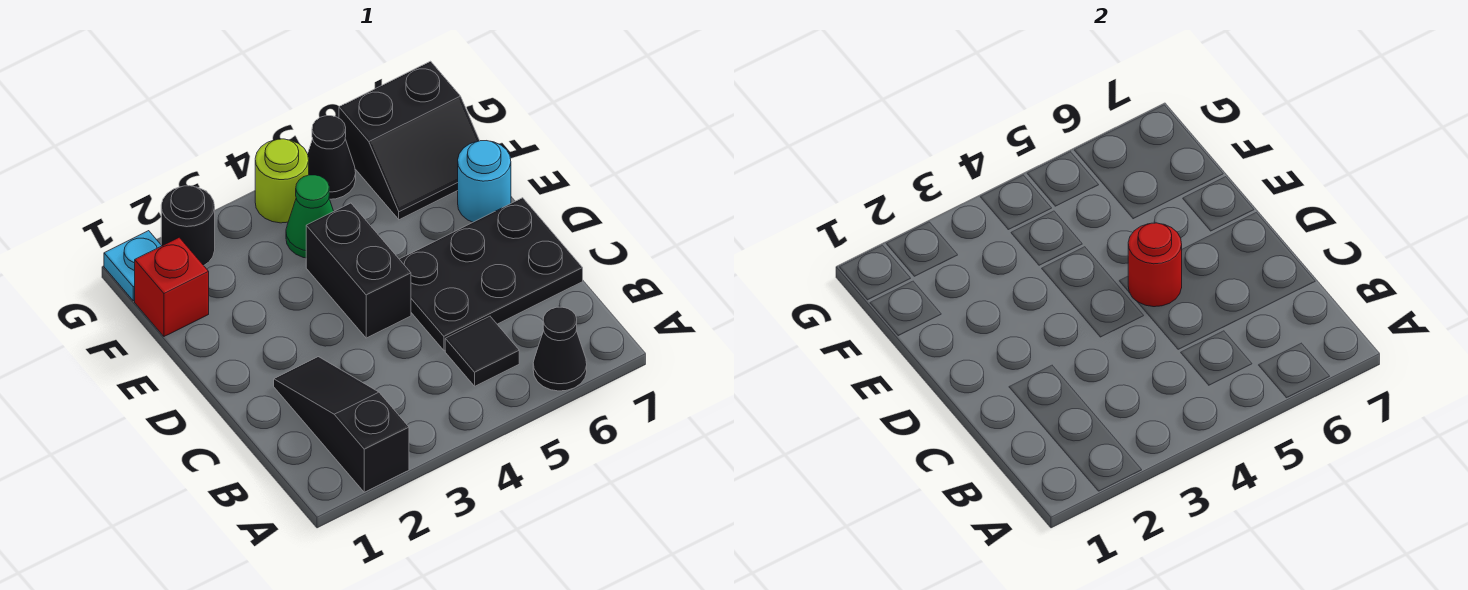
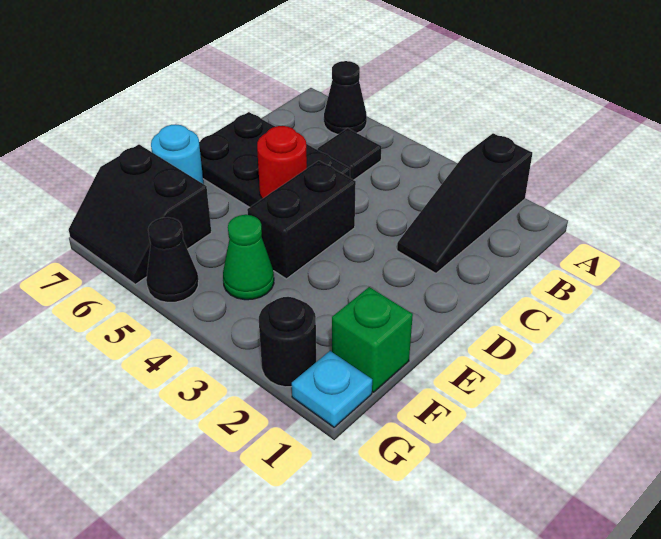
red 1x1 brick [135,237,209,336] -> green 1x1 brick [332,287,413,392]
black 2x2 slope [339,61,480,220] -> black 2x2 slope turned to [69,145,211,284]
lime 1x1 round brick [255,139,309,223] -> none

